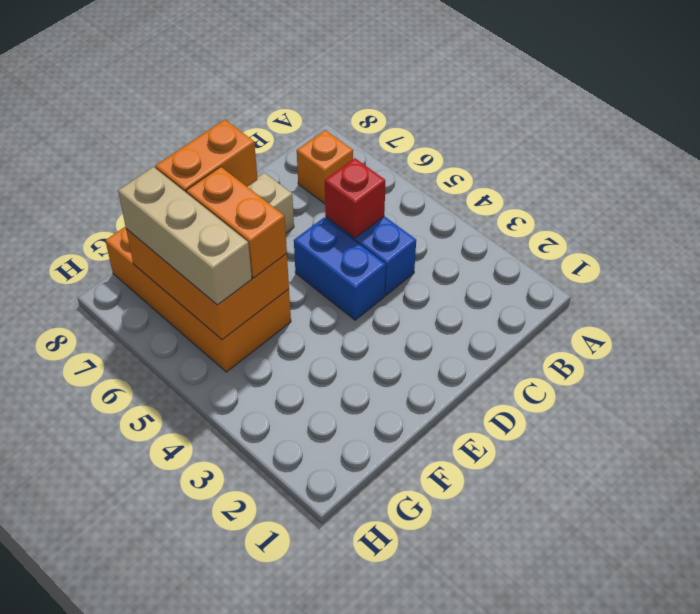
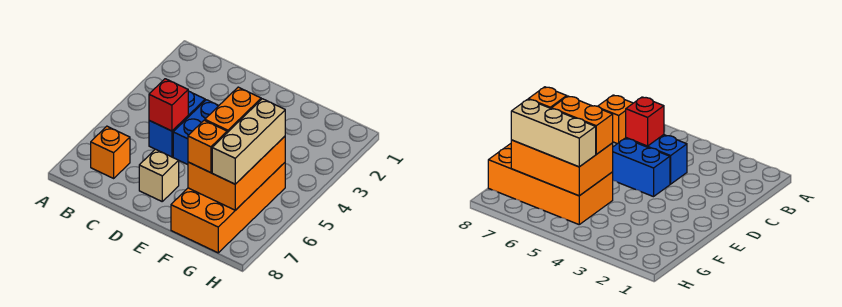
orange 1x2 brick [155,120,257,193] -> orange 1x1 brick [188,120,227,173]

